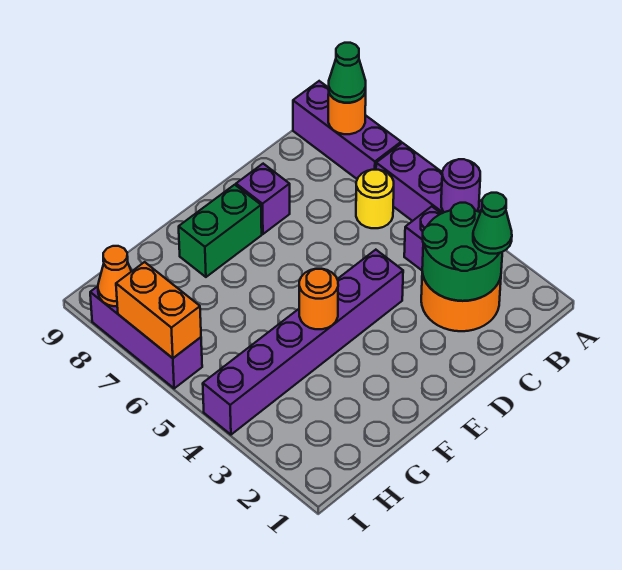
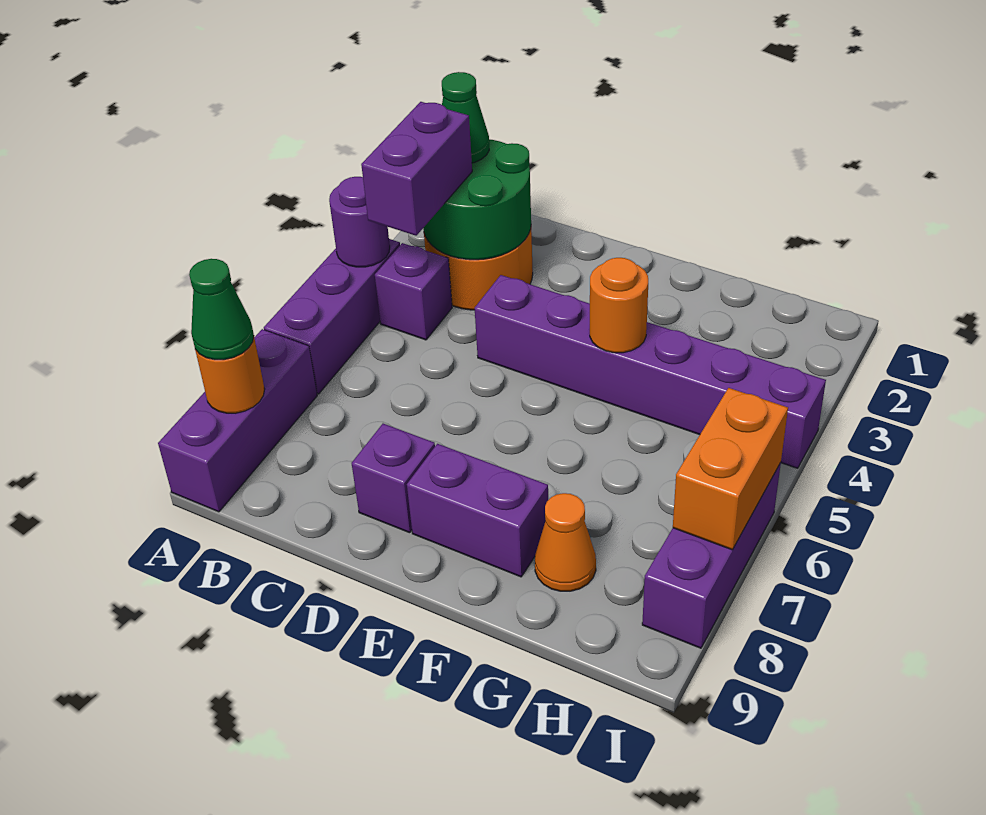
none -> purple 1x2 brick [361,102,472,236]
yellow 1x1 round brick [356,170,394,228] -> none
green 1x2 brick [179,185,262,277] -> purple 1x2 brick [407,444,548,577]
orange 1x1 cone [98,246,131,306] -> orange 1x1 cone moved to [535,493,596,591]

